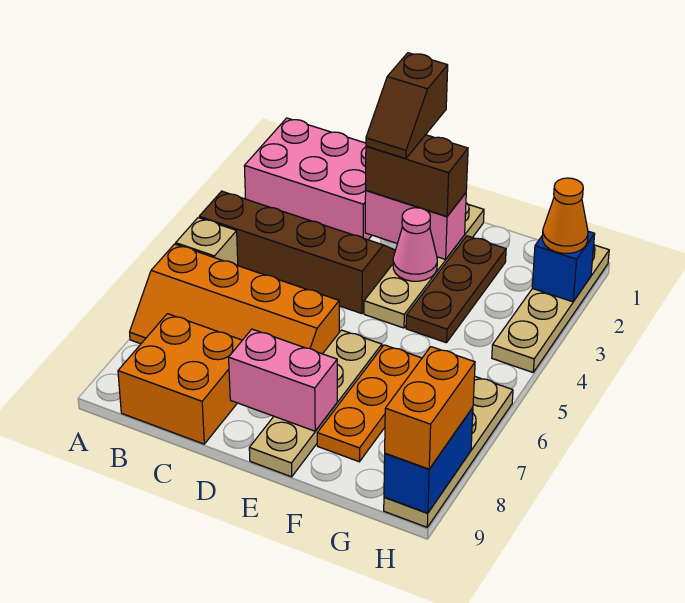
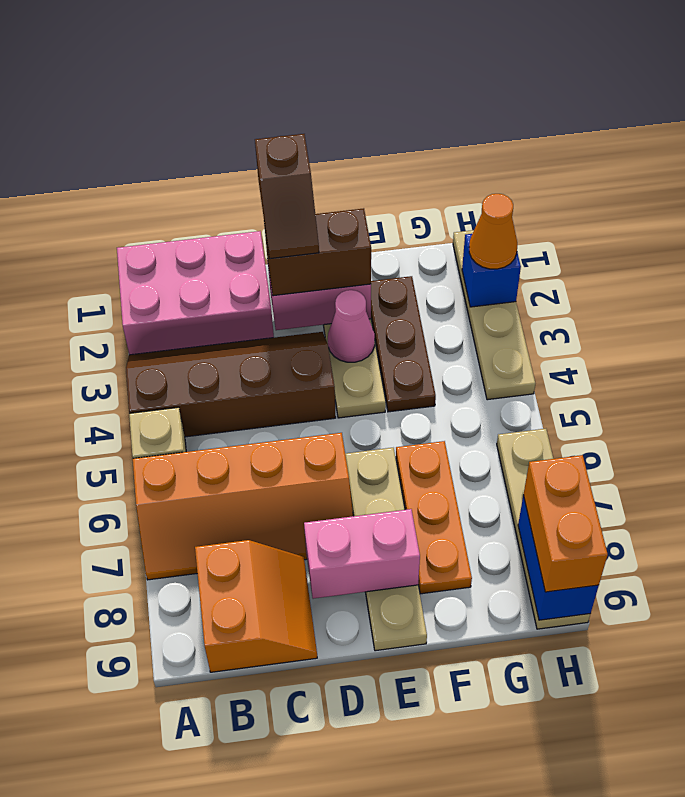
orange 2x2 brick [118,314,242,444] -> orange 2x2 slope [195,540,317,672]

